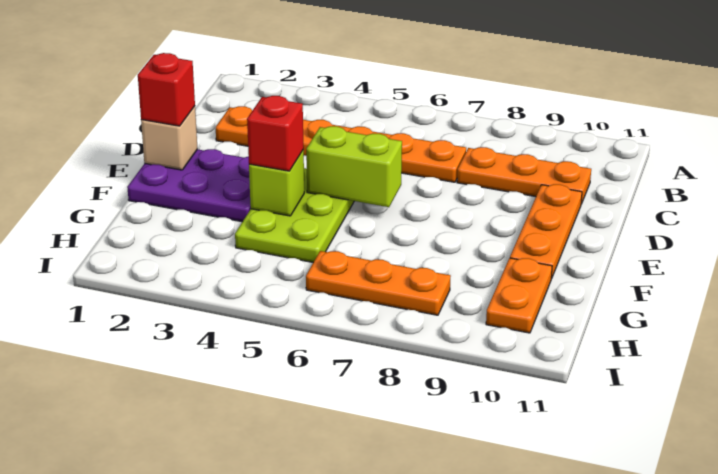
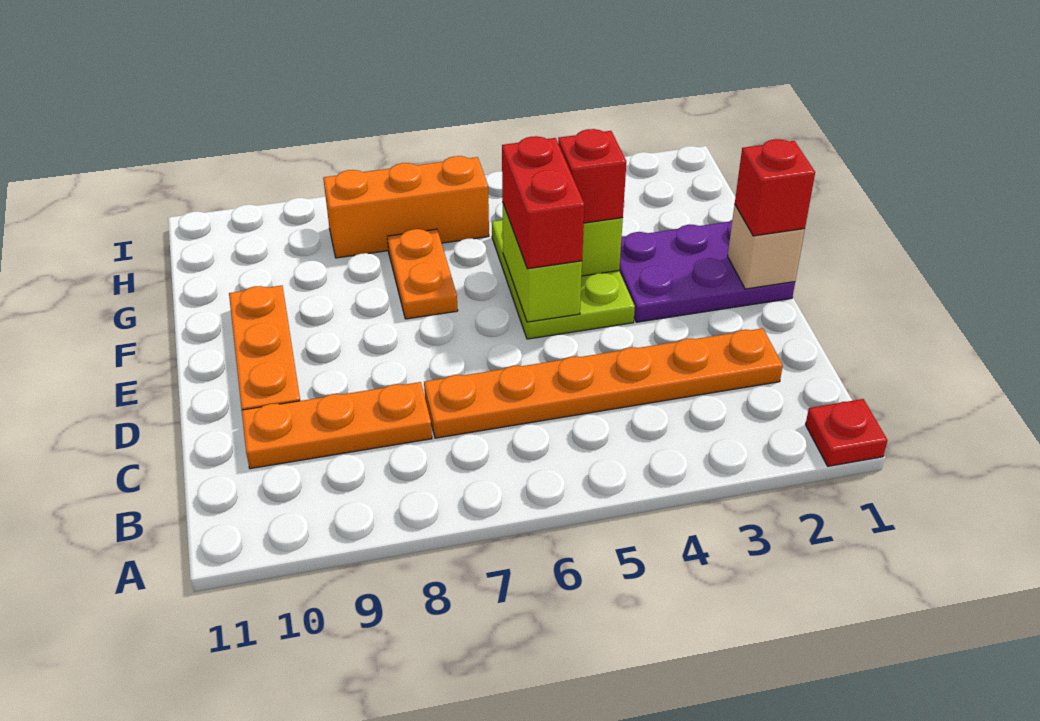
none -> red 1x1 plate [805,399,888,466]
lime 1x2 brick [306,126,402,207] -> lime 1x2 brick turned to [503,204,582,322]
none -> red 1x2 brick [502,136,584,269]
orange 1x2 plate [486,258,552,333] -> orange 1x2 plate moved to [387,229,458,319]
orange 1x3 plate [306,251,451,315] -> orange 1x3 brick [323,156,489,258]

